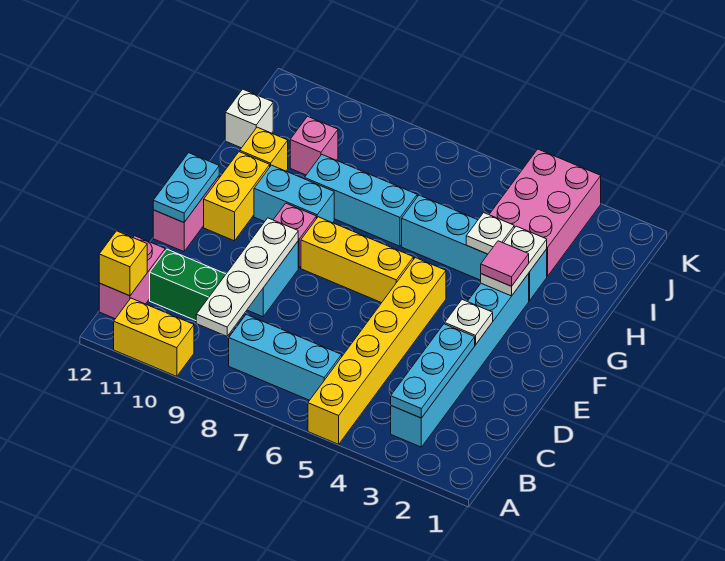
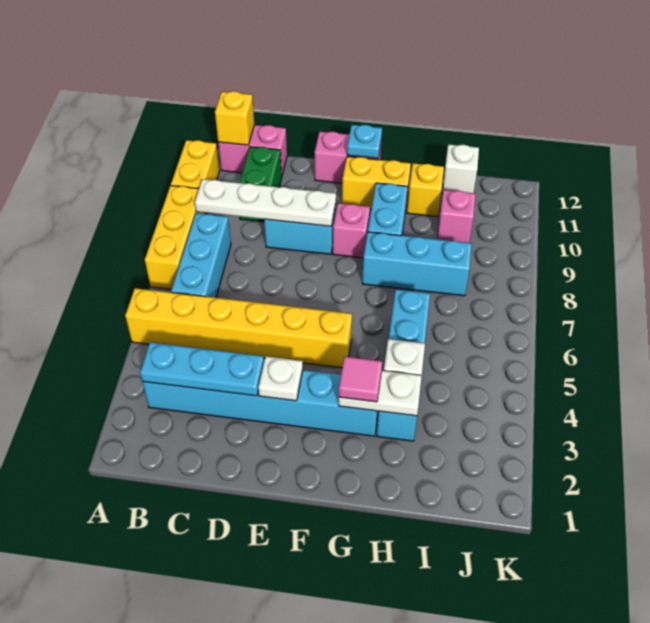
cyan 1x2 plate [153,153,219,222] -> cyan 1x1 plate [347,125,382,158]
yellow 1x3 brick [301,217,414,303] -> yellow 1x3 brick moved to [145,185,205,289]
cyan 1x3 brick [305,155,417,246] -> cyan 1x3 brick turned to [362,232,472,296]
pink 2x3 brick [489,149,601,276] -> none

